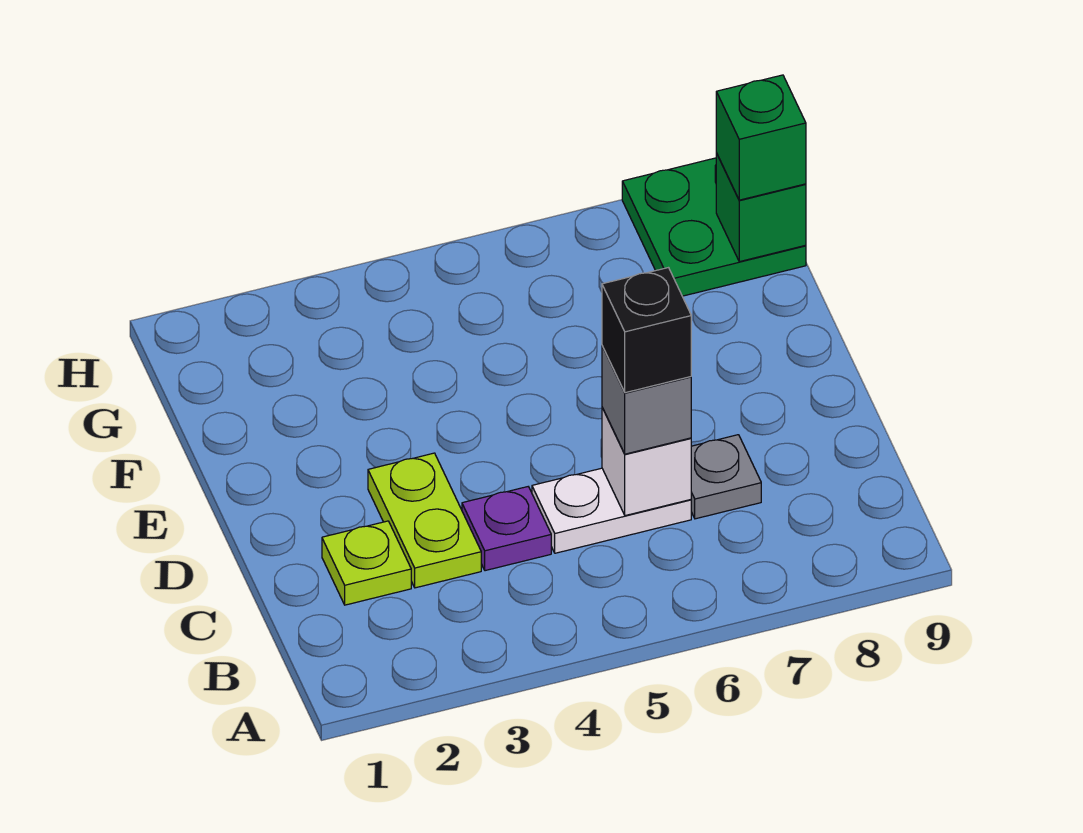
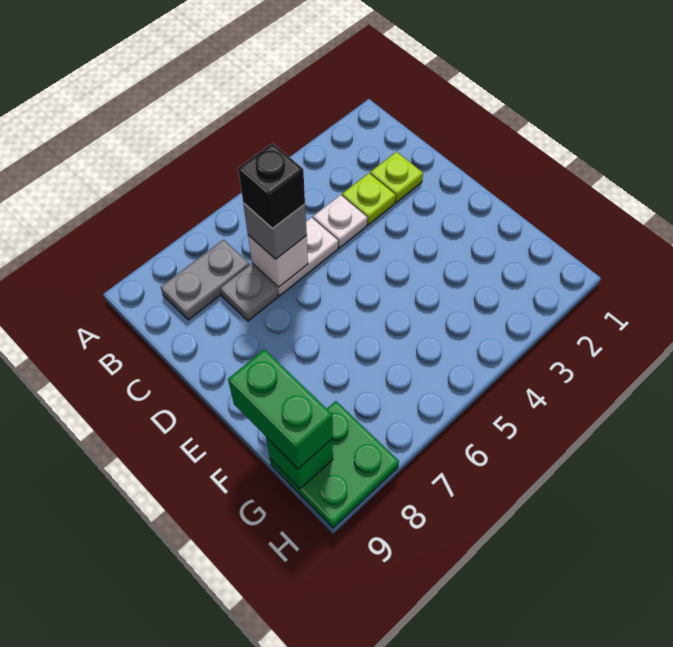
none -> grey 1x2 plate [161,240,249,320]
lime 1x2 plate [368,453,481,588] -> lime 1x1 plate [342,173,396,225]
purple 1x1 plate [462,487,551,571] -> white 1x1 plate [313,195,367,248]
green 1x1 brick [716,75,806,200] -> green 1x2 brick [228,349,333,469]

